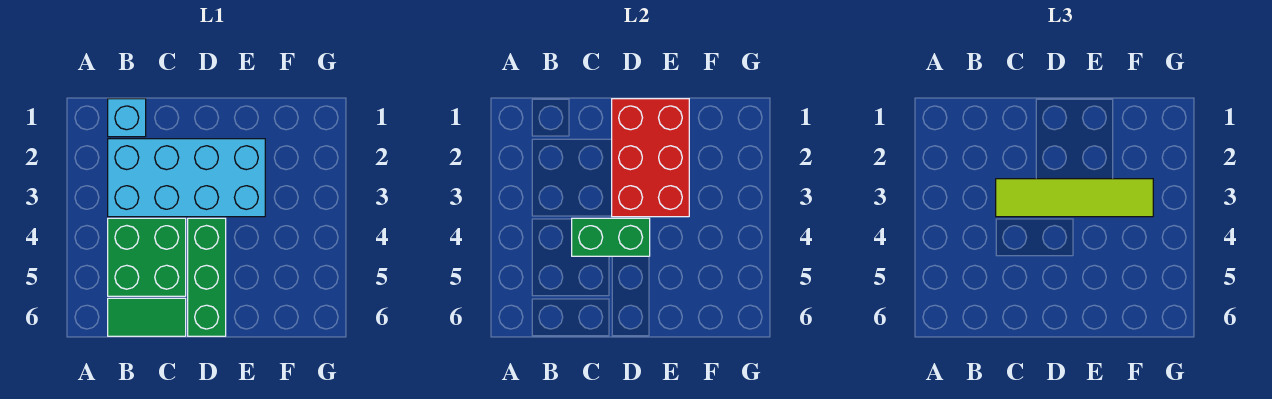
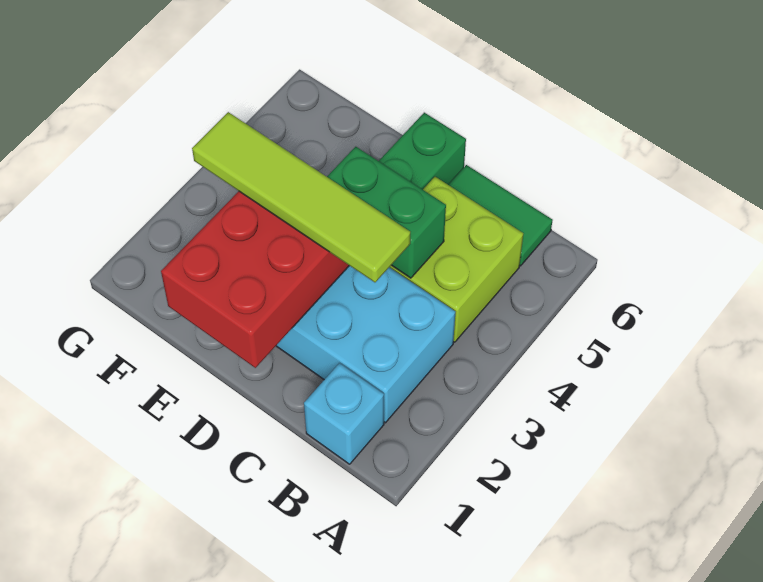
green 2x2 brick [108,218,186,296] -> lime 2x2 brick [390,177,523,342]

